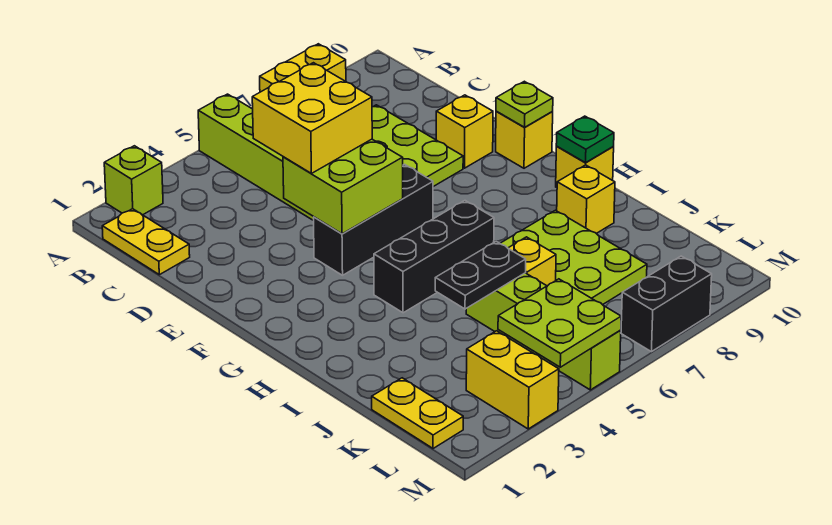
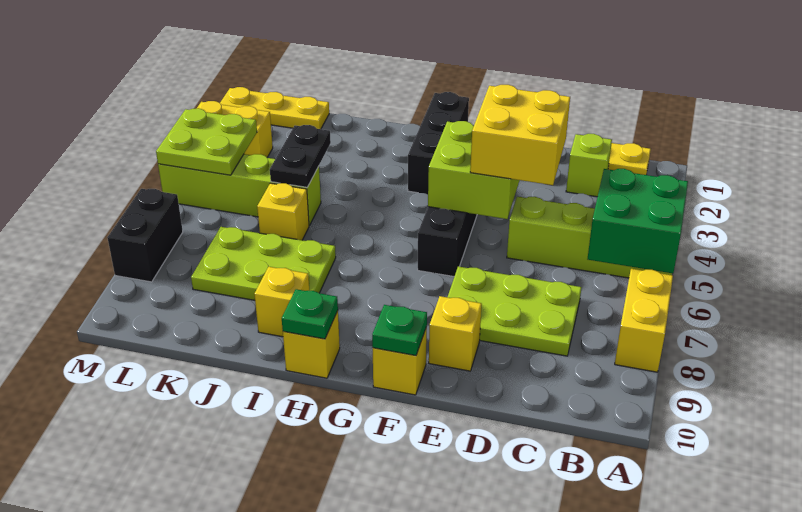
lime 1x1 brick [104,146,163,215] -> lime 1x1 brick moved to [566,134,612,197]
none -> green 2x2 brick [588,169,688,274]
lime 1x1 plate [496,81,553,127] -> green 1x1 plate [372,305,427,356]
black 1x3 brick [374,201,494,313] -> black 1x3 brick moved to [408,92,469,194]
yellow 1x2 plate [372,378,463,449] -> yellow 1x3 plate [220,87,329,129]

